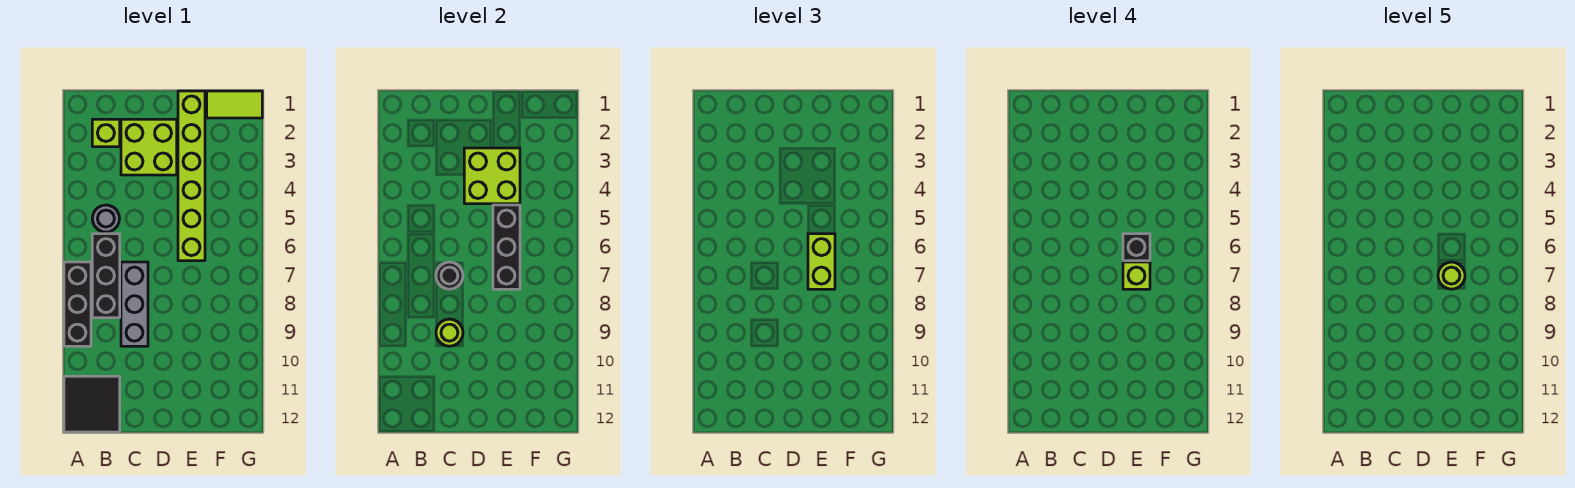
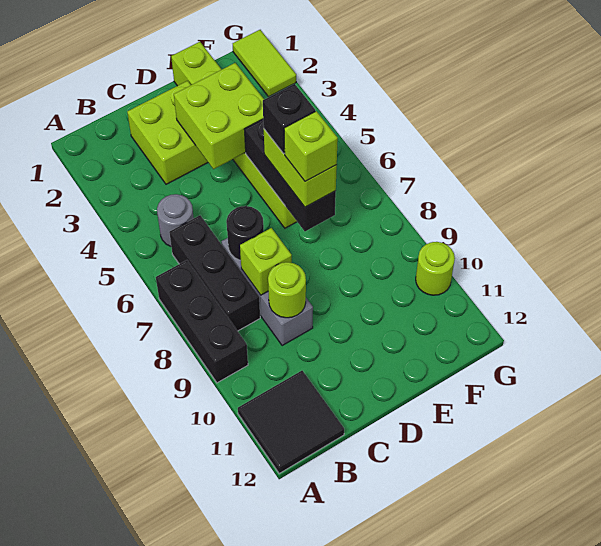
lime 1x1 brick [92,119,120,147] -> lime 1x1 brick moved to [240,228,292,295]
lime 1x1 round brick [1438,262,1465,289] -> lime 1x1 round brick moved to [416,242,455,295]
lime 1x2 tile [207,91,262,118] -> lime 1x2 tile turned to [233,30,296,97]

